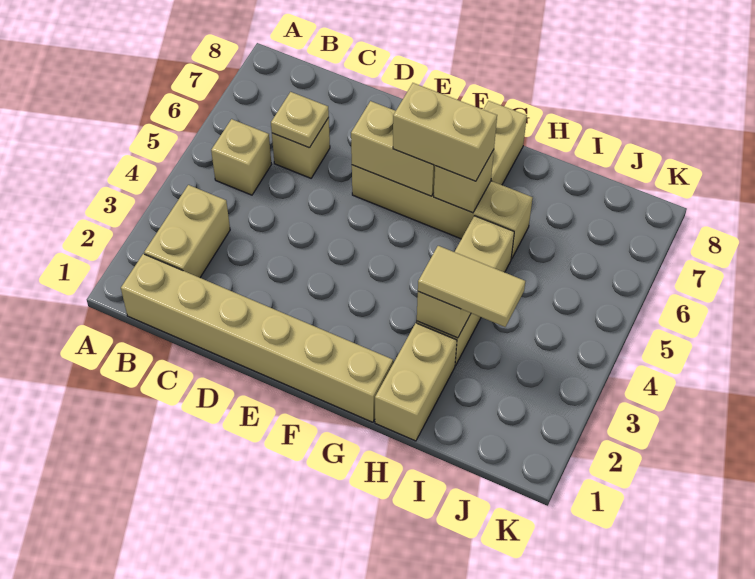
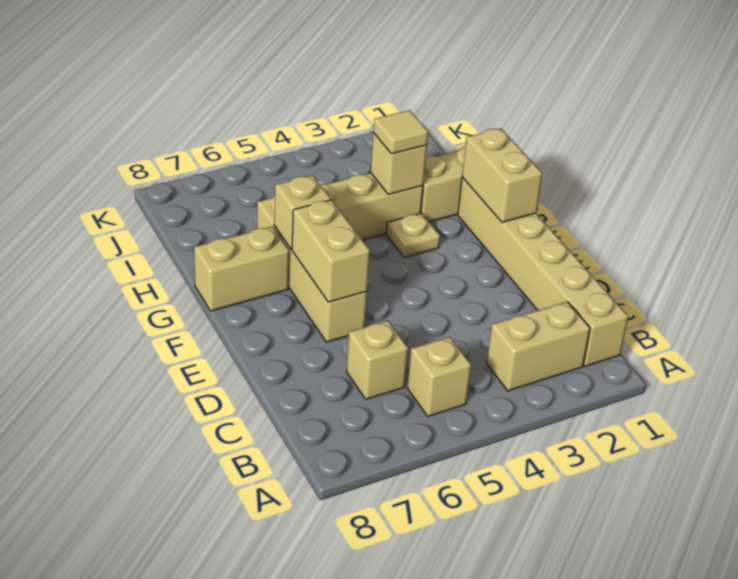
tan 1x1 plate [271,92,329,148] -> tan 1x1 plate moved to [386,213,440,258]
tan 1x2 brick [393,83,497,181] -> tan 1x2 brick moved to [462,128,542,222]
tan 1x2 tile [418,246,525,327] -> tan 1x1 tile [373,110,428,154]

